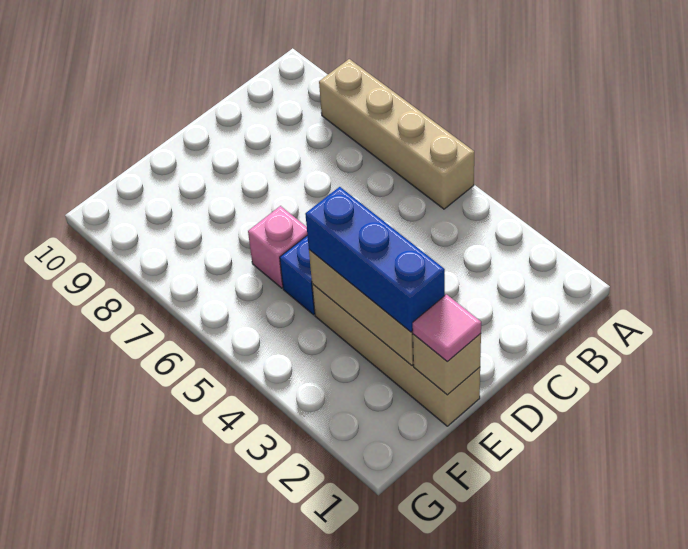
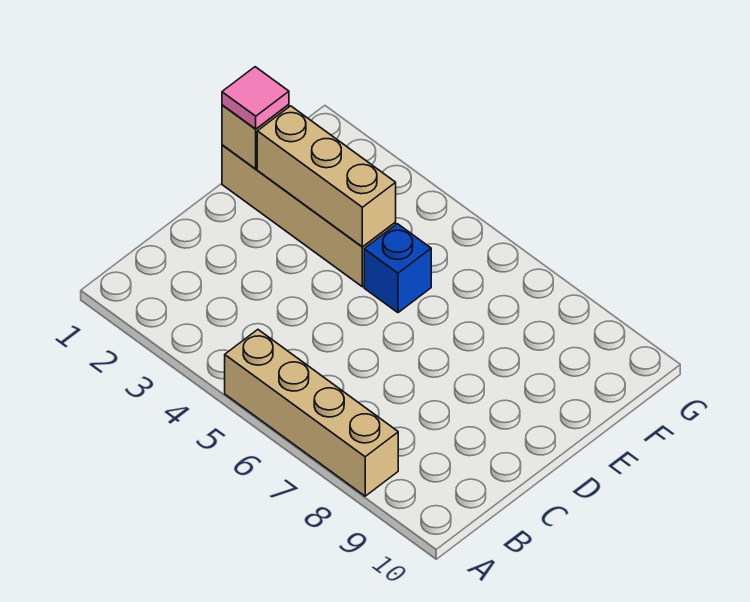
blue 1x3 brick [305,187,445,332] -> none
pink 1x1 brick [248,206,307,288] -> none

